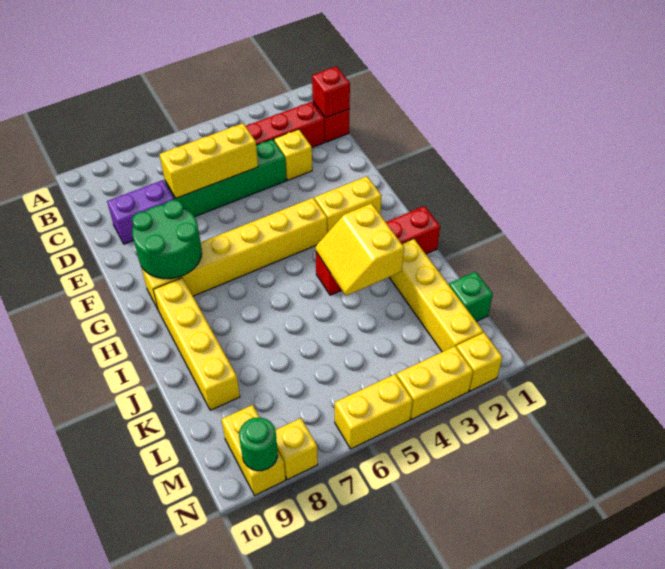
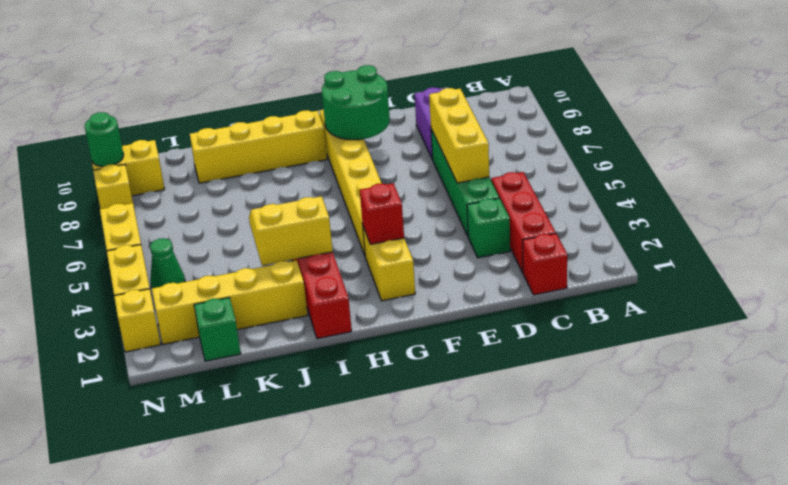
red 1x1 brick [312,66,350,118] -> red 1x1 brick moved to [360,183,404,244]
yellow 1x1 brick [274,129,312,180] -> green 1x1 brick [467,198,510,258]
none -> green 1x1 cone [150,238,185,288]

